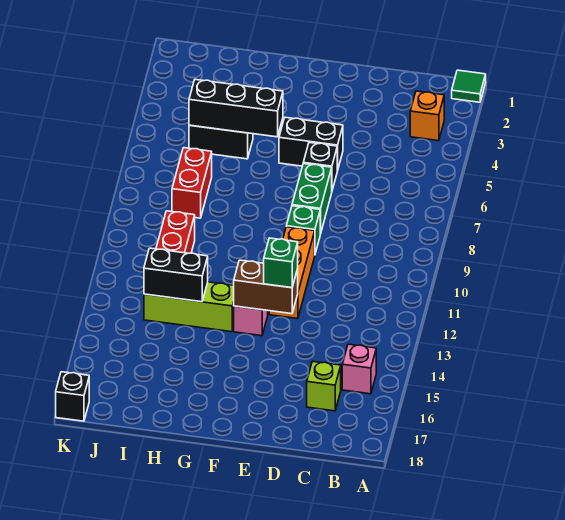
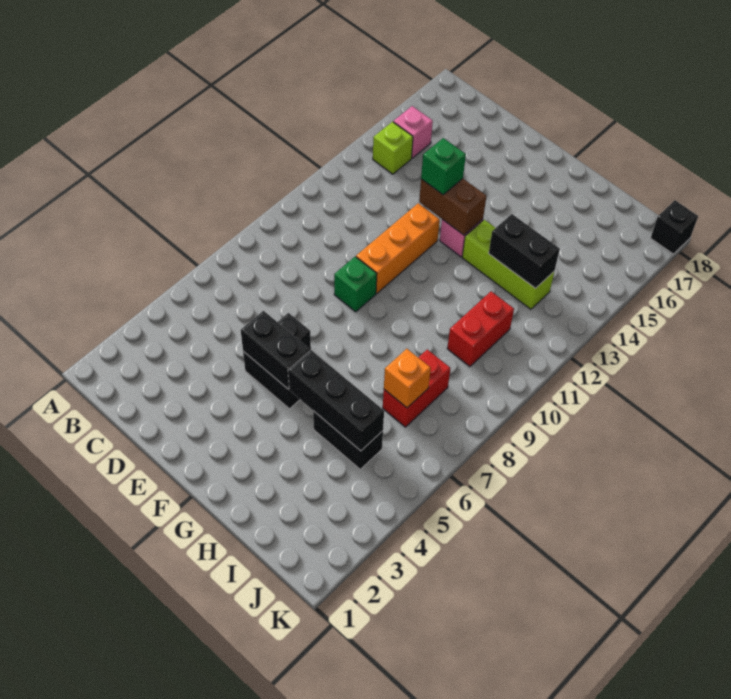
green 1x1 tile [452,70,486,102] -> none
orange 1x1 brick [410,91,444,141] -> orange 1x1 brick moved to [384,349,431,408]
lime 1x1 brick [307,361,341,411] -> lime 1x1 brick moved to [373,122,413,174]
none -> black 1x2 brick [241,311,310,389]
green 1x2 brick [292,164,332,234] -> none

